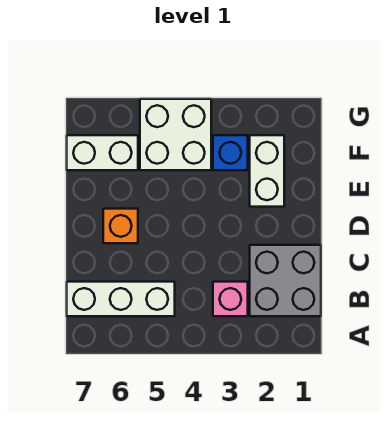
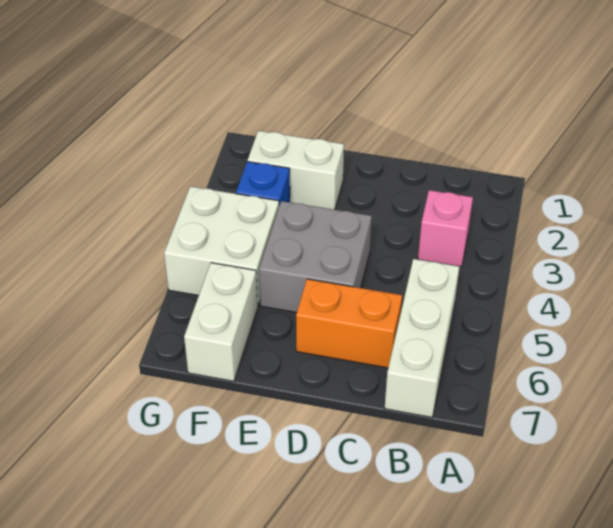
grey 2x2 brick [250,245,321,316] -> grey 2x2 brick moved to [259,201,372,312]
orange 1x1 brick [103,209,138,243] -> orange 1x2 brick [296,279,402,368]

